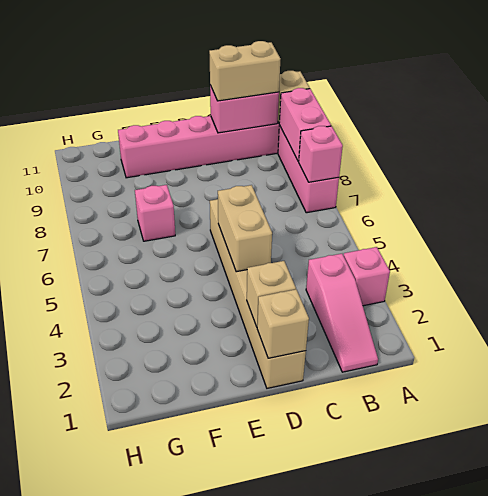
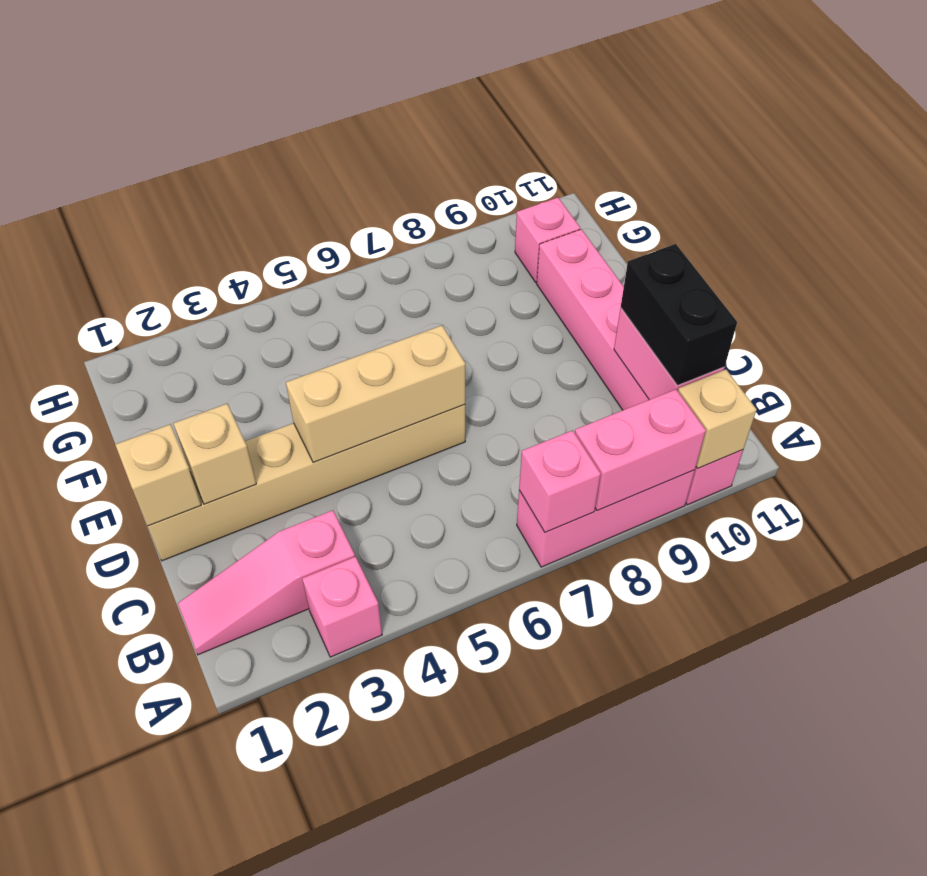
tan 1x2 brick [209,41,280,101] -> black 1x2 brick [621,244,737,385]
tan 1x2 brick [218,185,272,272] -> tan 1x3 brick [286,325,465,462]
pink 1x1 brick [135,185,175,241] -> pink 1x1 brick moved to [515,198,580,282]

